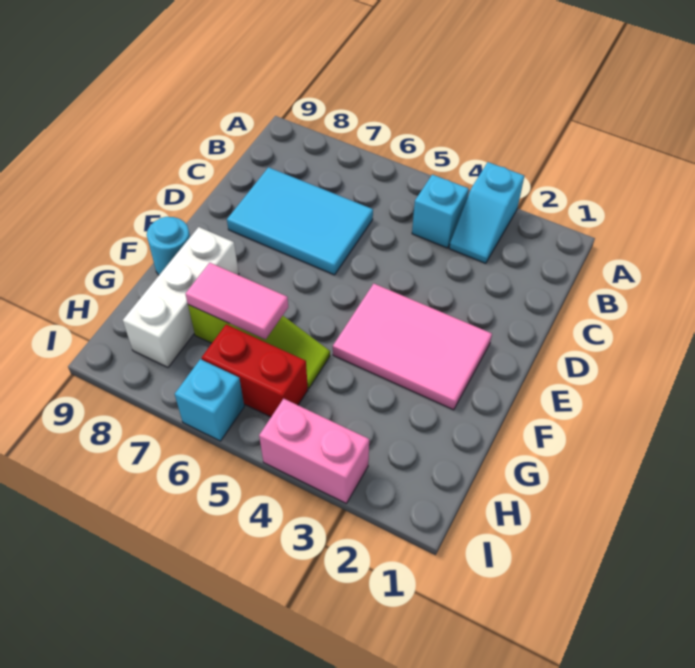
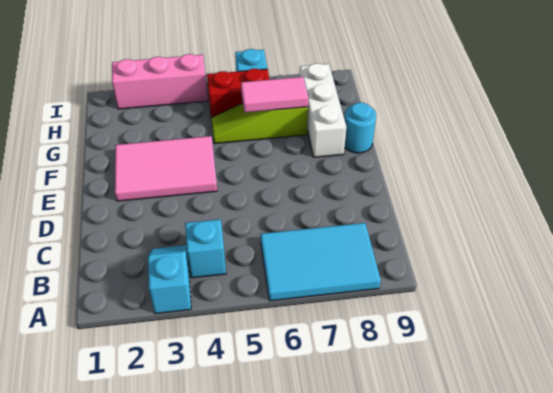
cyan 2x3 tile [227,167,373,275] -> cyan 2x3 tile moved to [260,223,381,301]
pink 1x2 brick [259,399,369,504] -> pink 1x3 brick [112,54,208,109]

